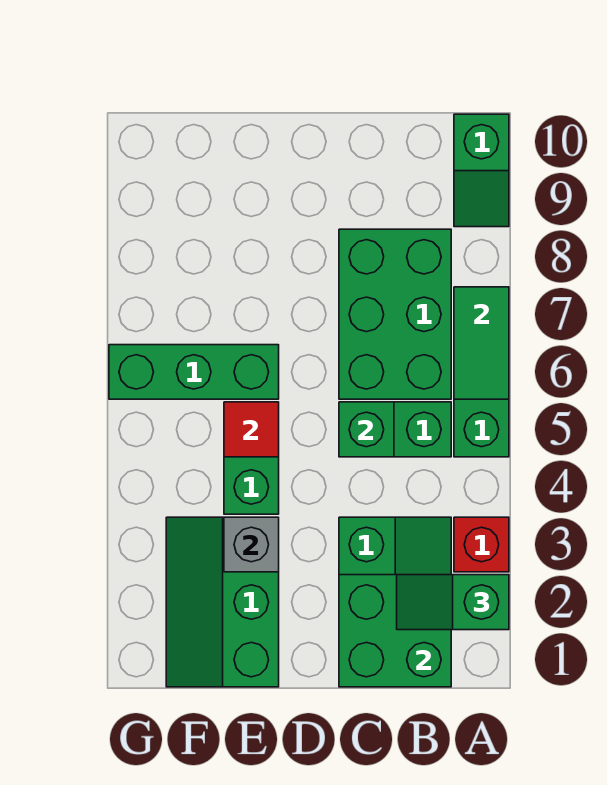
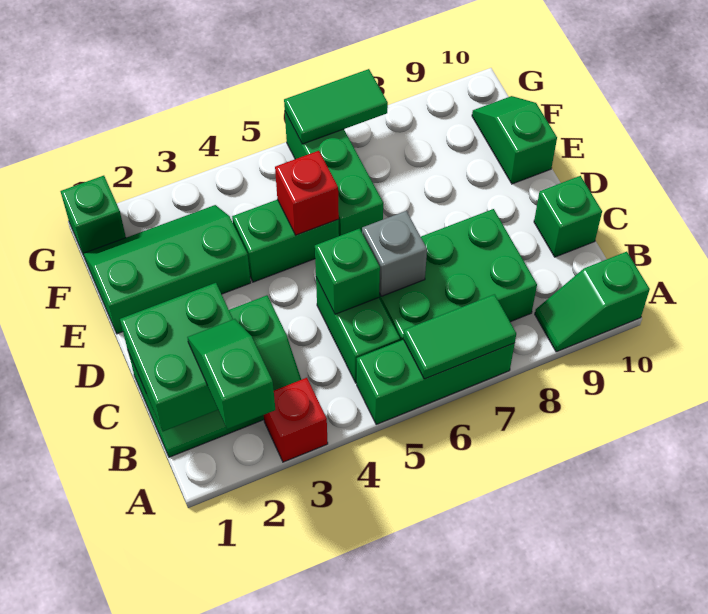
none -> green 1x1 brick [534,176,602,257]
grey 1x1 brick [224,517,279,572] -> grey 1x1 brick moved to [362,211,427,296]
red 1x1 tile [224,402,279,457] -> red 1x1 brick [275,151,339,235]
none -> green 1x2 slope [472,96,557,184]
none -> green 1x1 brick [60,176,126,254]
none -> green 1x2 tile [284,69,388,144]

